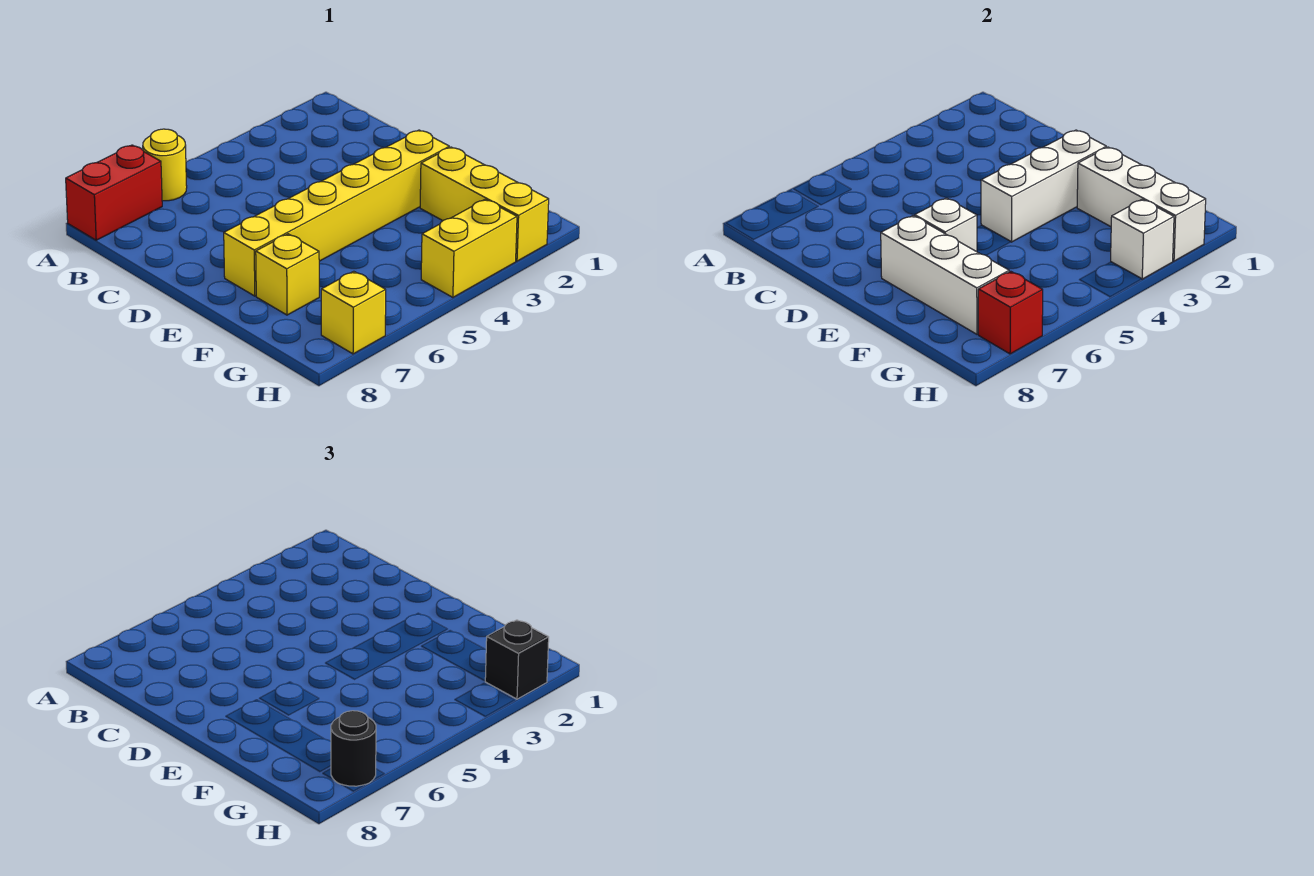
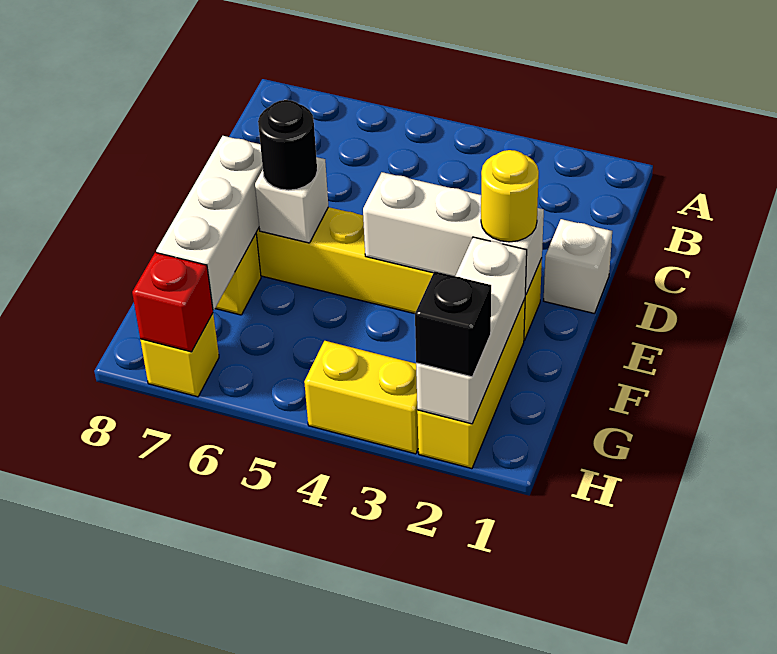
yellow 1x1 round brick [143,129,187,201] -> yellow 1x1 round brick moved to [481,150,539,242]
red 1x2 brick [66,145,162,240] -> none
white 1x1 brick [1111,199,1174,279] -> white 1x1 brick moved to [544,219,612,313]
black 1x1 round brick [331,711,376,786] -> black 1x1 round brick moved to [258,100,317,190]

